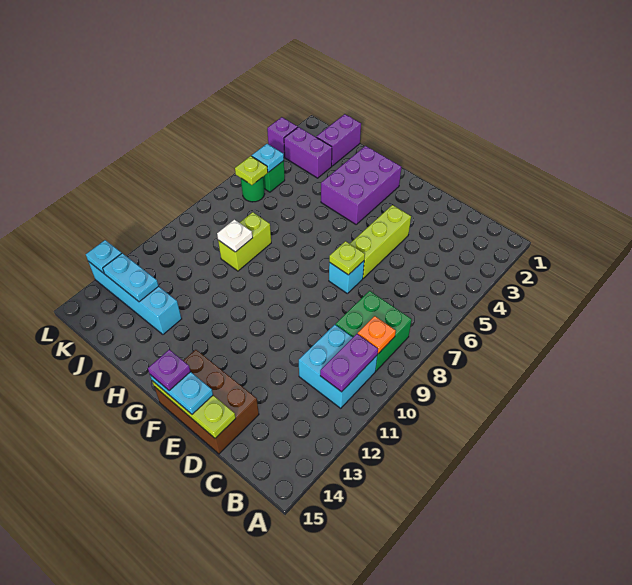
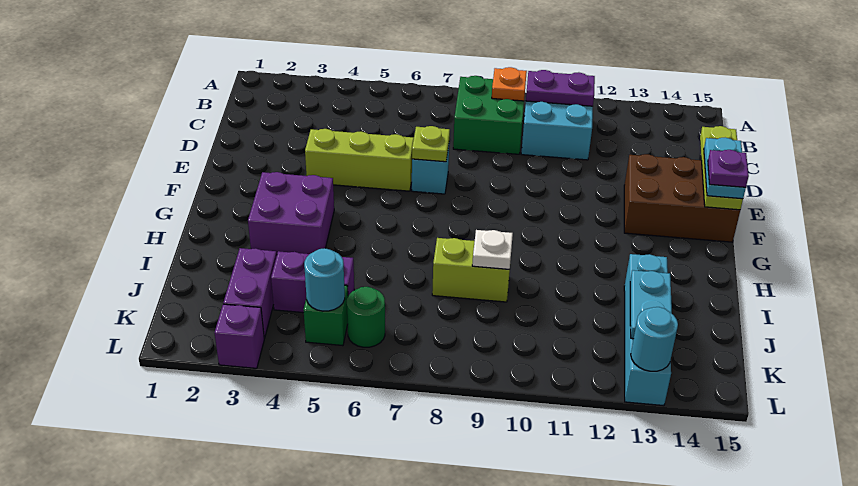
brown 2x3 brick [154,350,259,454] -> brown 2x3 brick turned to [624,154,740,242]
purple 2x3 brick [321,146,401,224] -> purple 2x2 brick [248,172,334,255]
purple 1x2 brick [316,114,361,166] -> purple 1x2 brick moved to [271,251,354,313]
cyan 1x1 plate [252,144,284,172] -> cyan 1x1 round brick [304,248,345,311]
lime 1x1 plate [235,156,268,185] -> none
cyan 1x1 plate [86,240,122,273] -> cyan 1x1 round brick [631,307,678,371]

